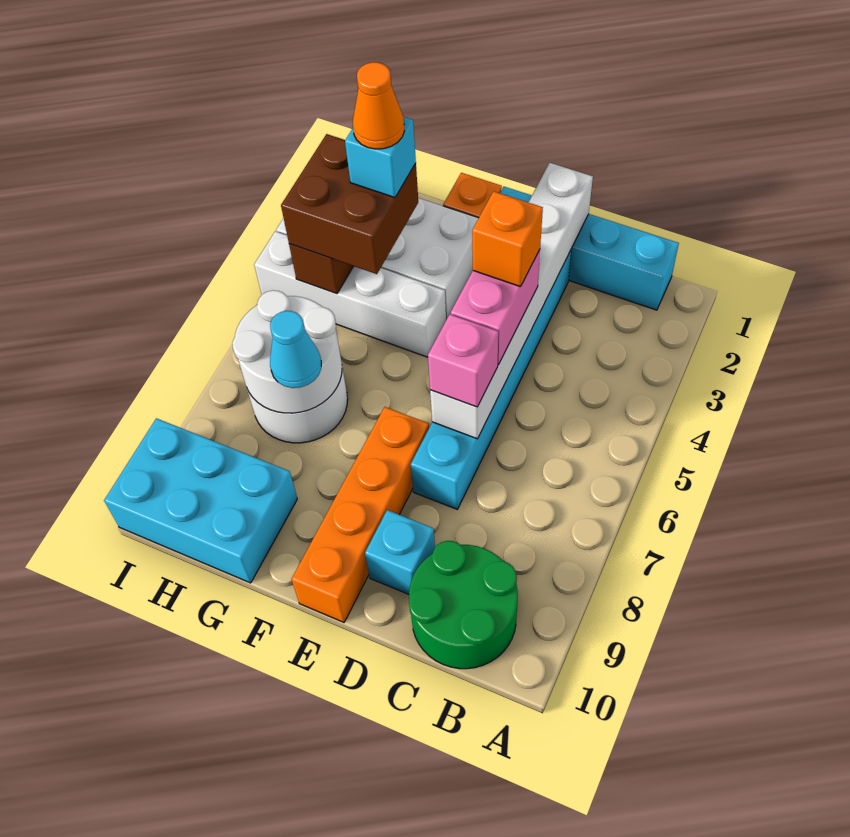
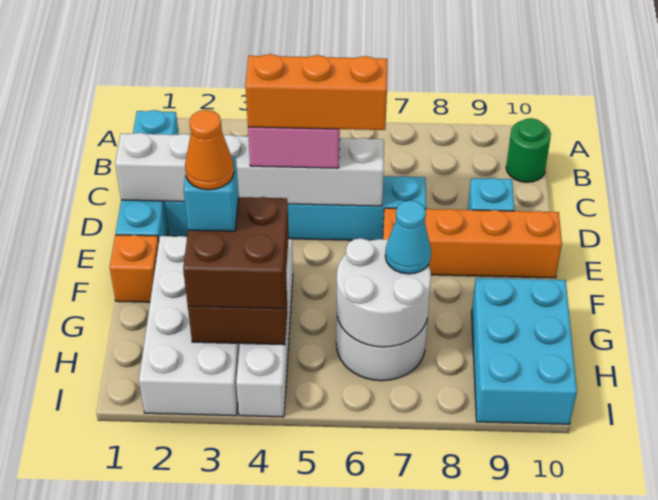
green 2x2 round brick [409,541,518,669] -> green 1x1 round brick [506,118,551,182]
orange 1x1 brick [472,191,543,287] -> orange 1x3 brick [245,54,387,130]
pink 1x1 brick [428,314,498,407] -> none

